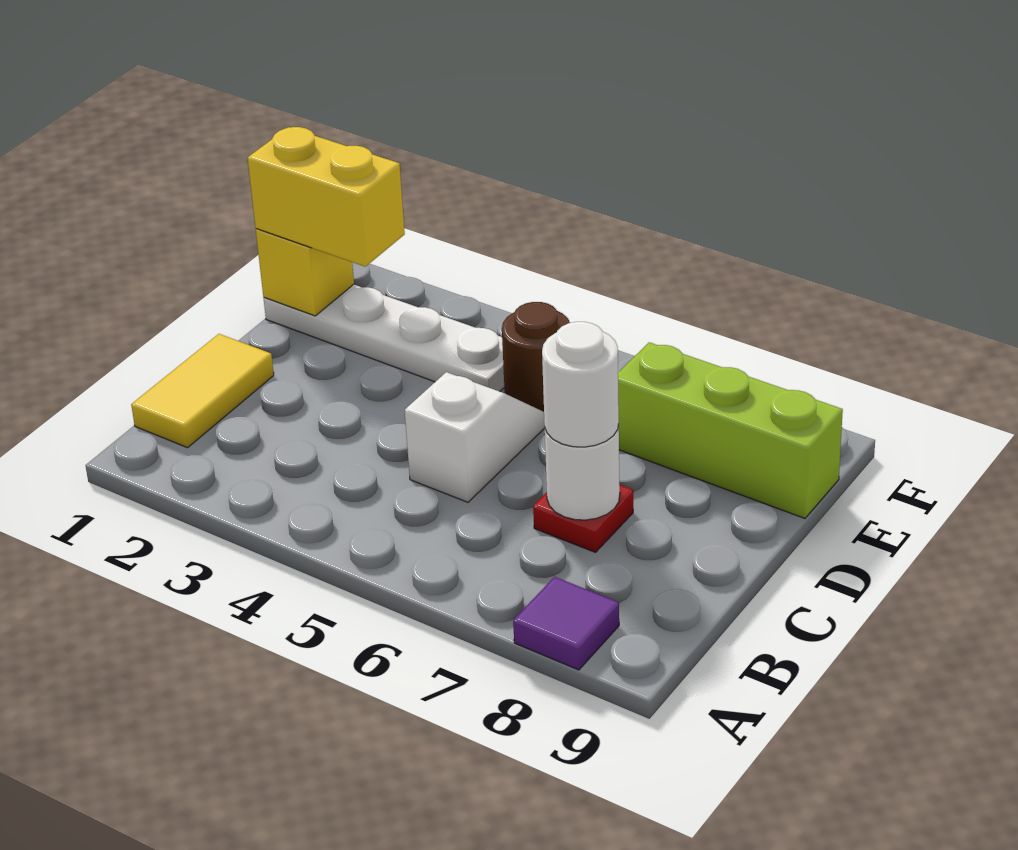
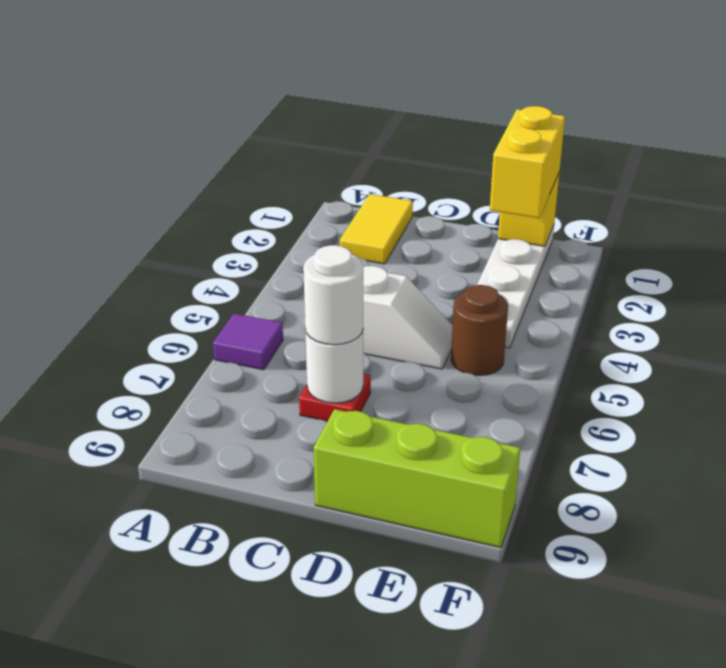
purple 1x1 tile [513,577,619,670] -> purple 1x1 tile moved to [213,314,283,370]
yellow 1x2 tile [131,334,274,448] -> yellow 1x2 tile turned to [340,194,413,264]
lime 1x3 brick [618,342,843,518] -> lime 1x3 brick turned to [314,409,520,548]

